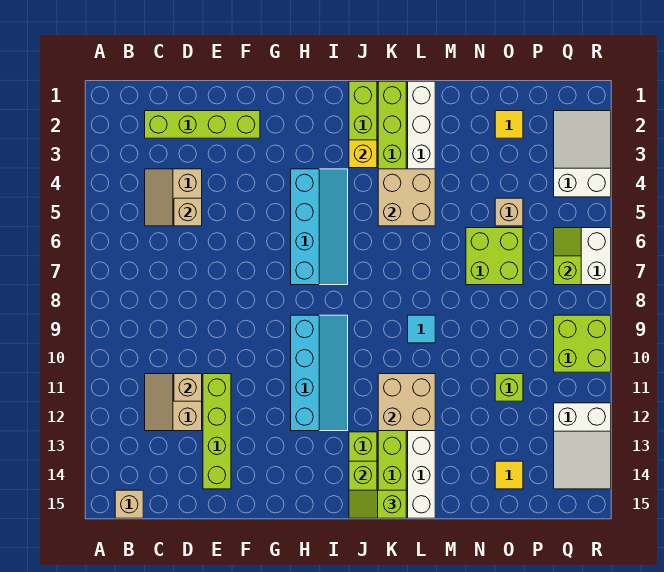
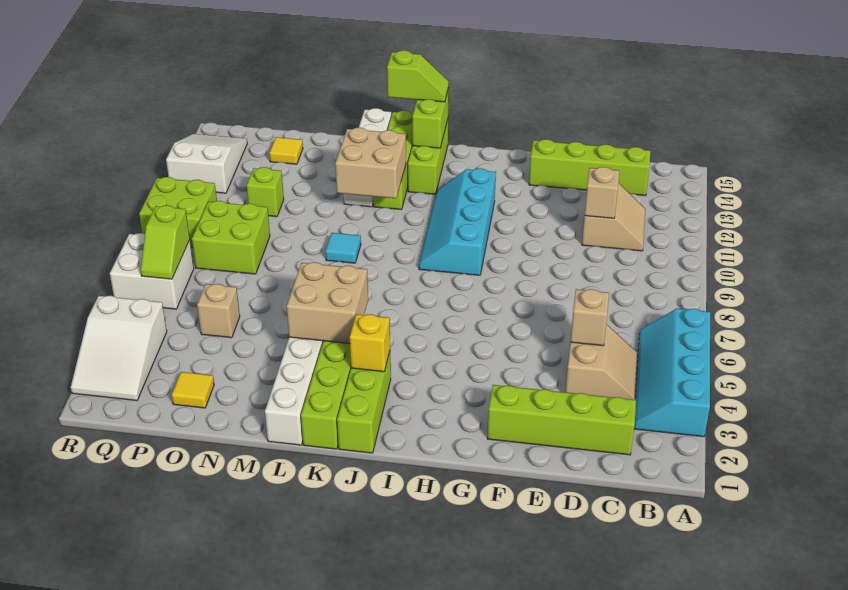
tan 1x1 brick [115,490,143,518] -> none
lime 1x4 brick [203,374,231,489] -> lime 1x4 brick turned to [529,139,650,196]
cyan 2x4 slope [291,169,348,285] -> cyan 2x4 slope moved to [634,309,710,437]
lime 2x2 brick [466,228,523,285] -> lime 2x2 brick moved to [192,201,270,274]

